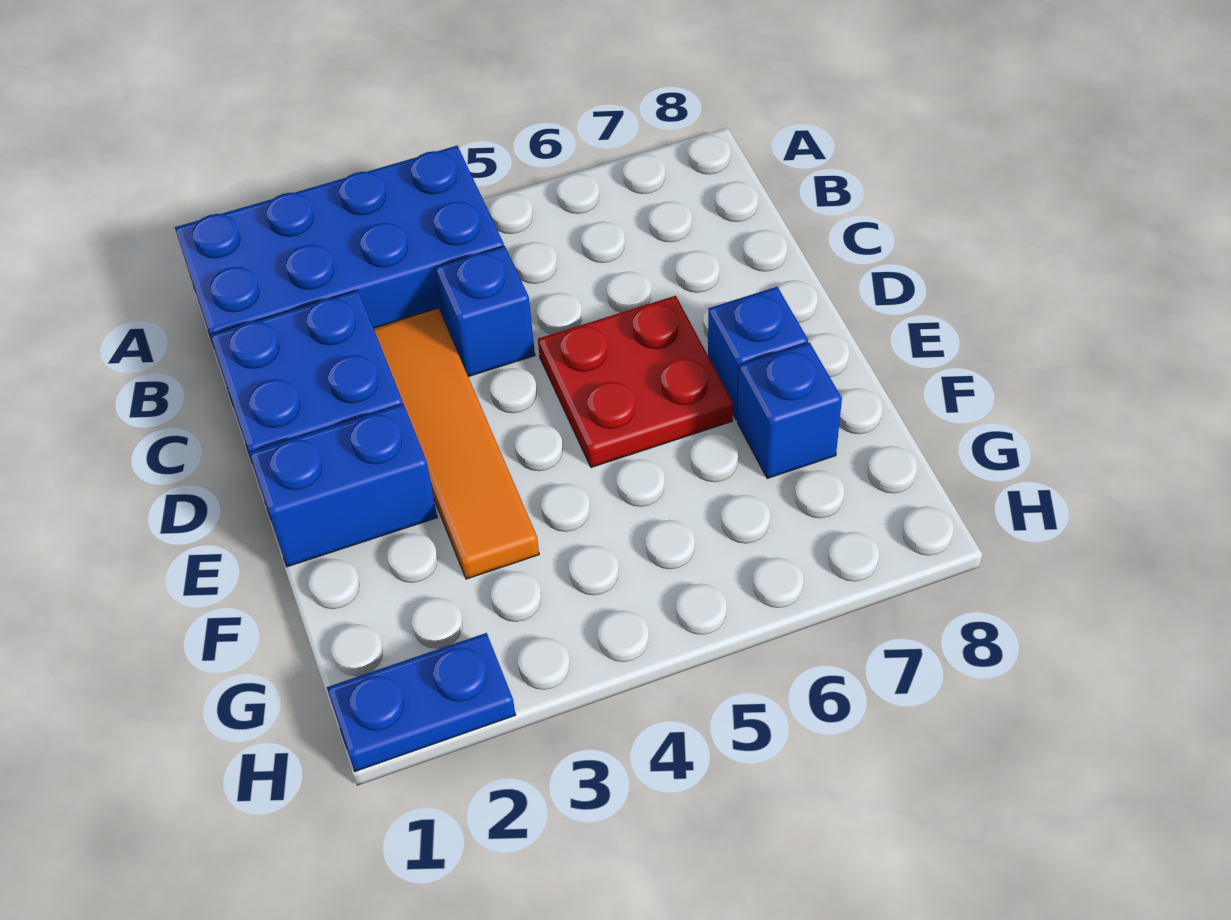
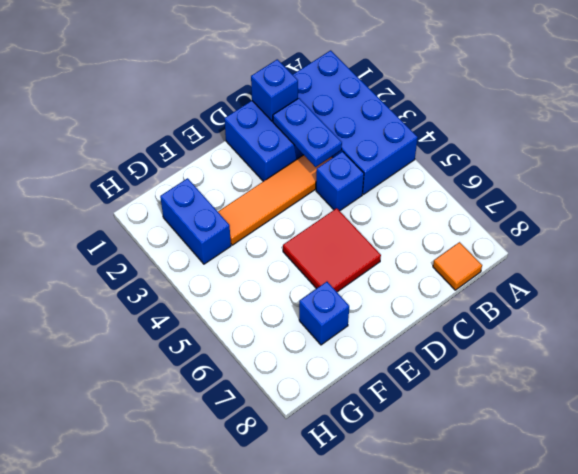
none -> orange 1x1 tile [433,242,482,290]
red 2x2 plate [538,296,733,467] -> red 2x2 tile [283,208,381,292]
blue 1x2 brick [249,404,437,567] -> blue 1x2 brick moved to [160,178,231,264]
blue 1x1 brick [708,287,808,420] -> blue 1x1 brick moved to [251,59,298,121]
blue 1x2 plate [327,633,515,771] -> blue 1x2 plate moved to [273,98,342,167]

